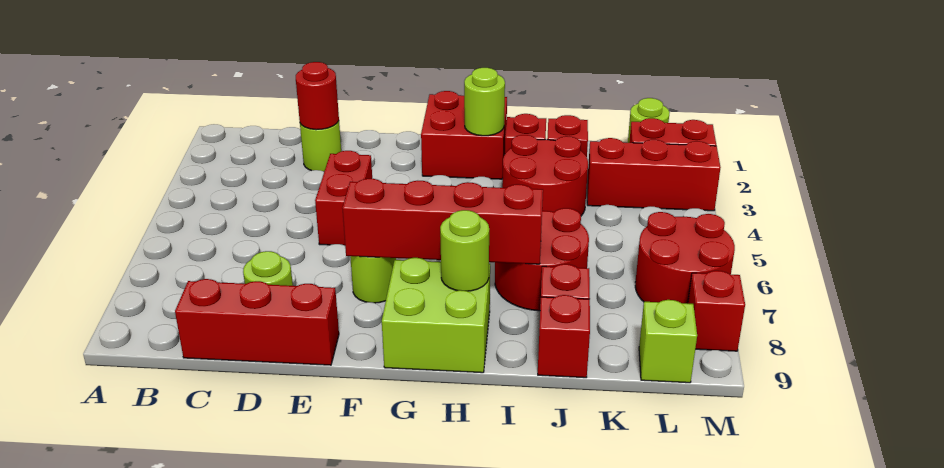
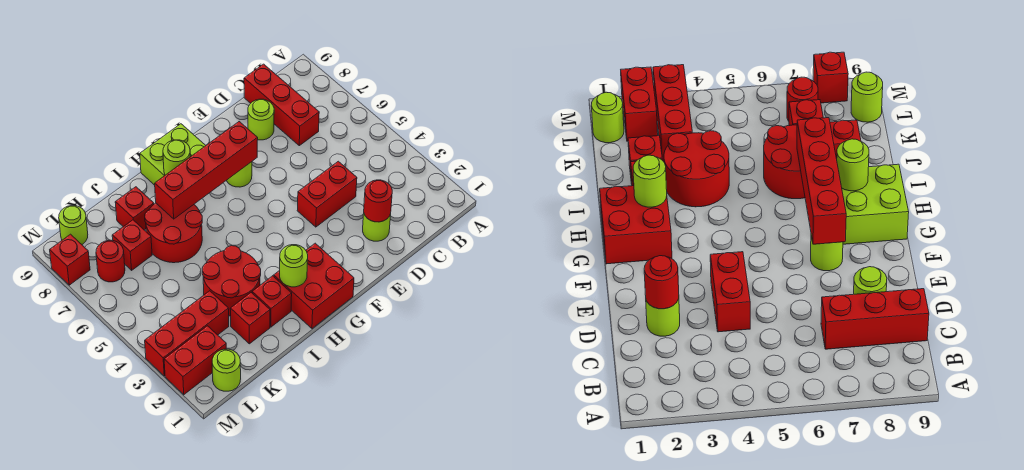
red 1x3 brick [175,279,339,365] -> red 1x3 brick turned to [244,64,319,146]
red 1x2 brick [315,151,372,245] -> red 1x2 brick turned to [297,161,357,227]
red 1x1 brick [538,295,590,378] -> red 1x1 brick moved to [112,220,152,270]
red 2x2 round brick [635,212,735,304] -> red 1x1 round brick [96,240,125,282]
lime 1x1 brick [639,300,697,383] -> lime 1x1 round brick [59,205,88,244]

